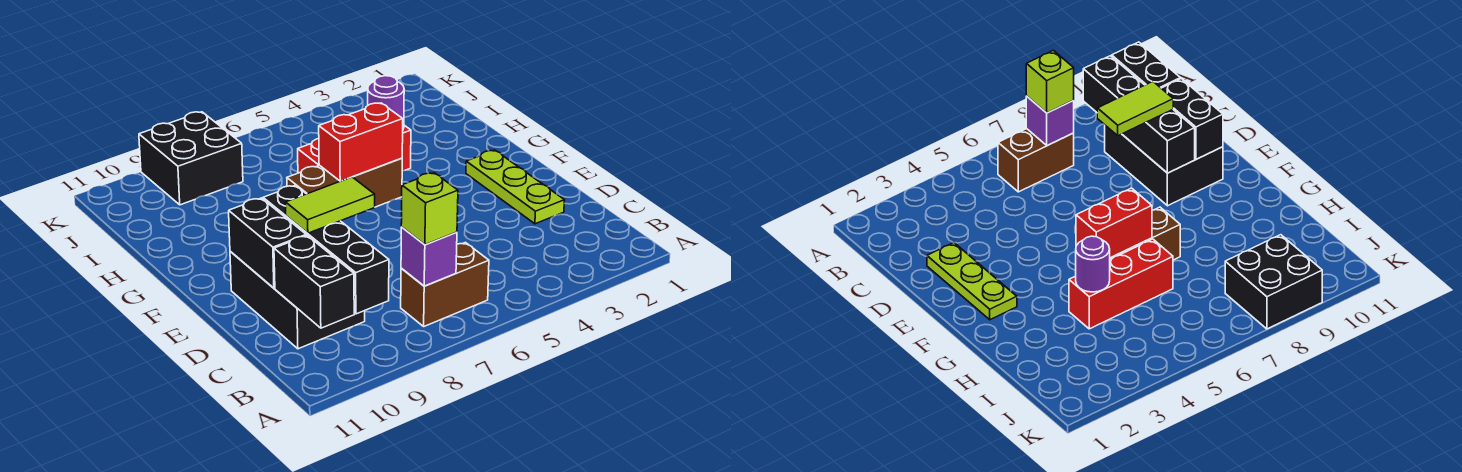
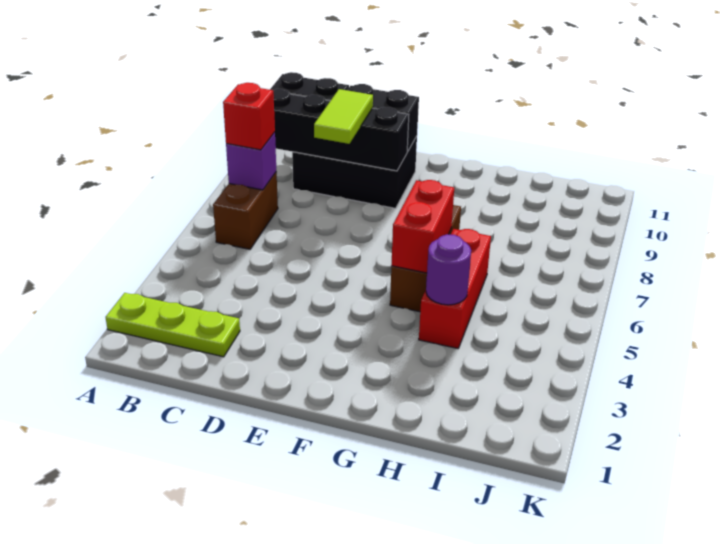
lime 1x1 brick [401,173,458,245] -> red 1x1 brick [223,83,275,150]
lime 1x3 plate [466,150,564,224] -> lime 1x3 plate moved to [106,293,240,357]
black 2x2 brick [139,112,243,205] -> none

